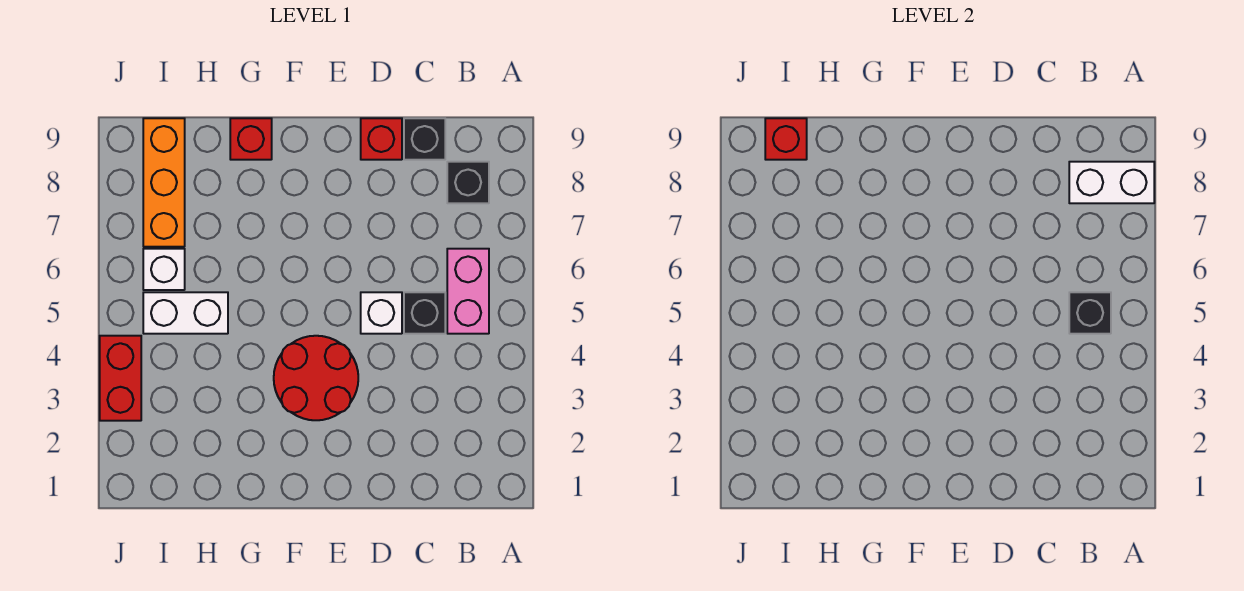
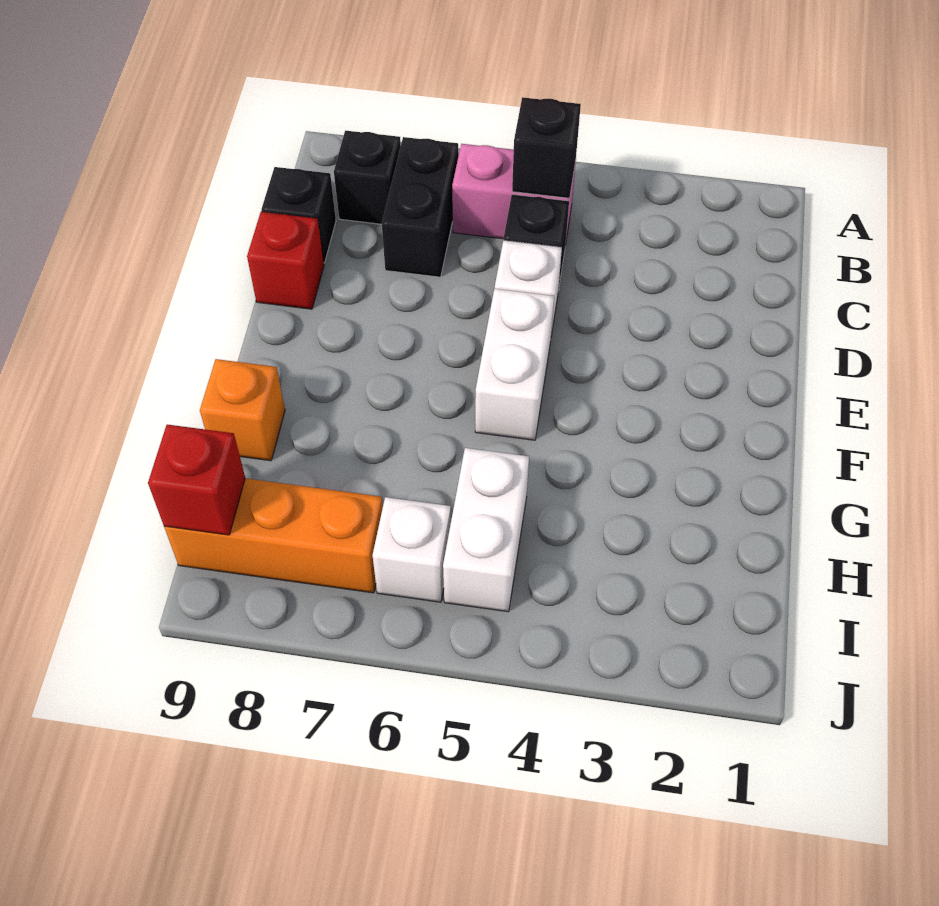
white 1x2 brick [1069,162,1154,203] -> white 1x2 brick moved to [475,289,554,440]
none -> black 1x2 brick [382,137,459,277]
red 2x2 round brick [274,336,358,420] -> none
red 1x1 brick [230,118,272,160] -> orange 1x1 brick [200,359,285,461]
red 1x2 brick [100,336,141,421] -> none

